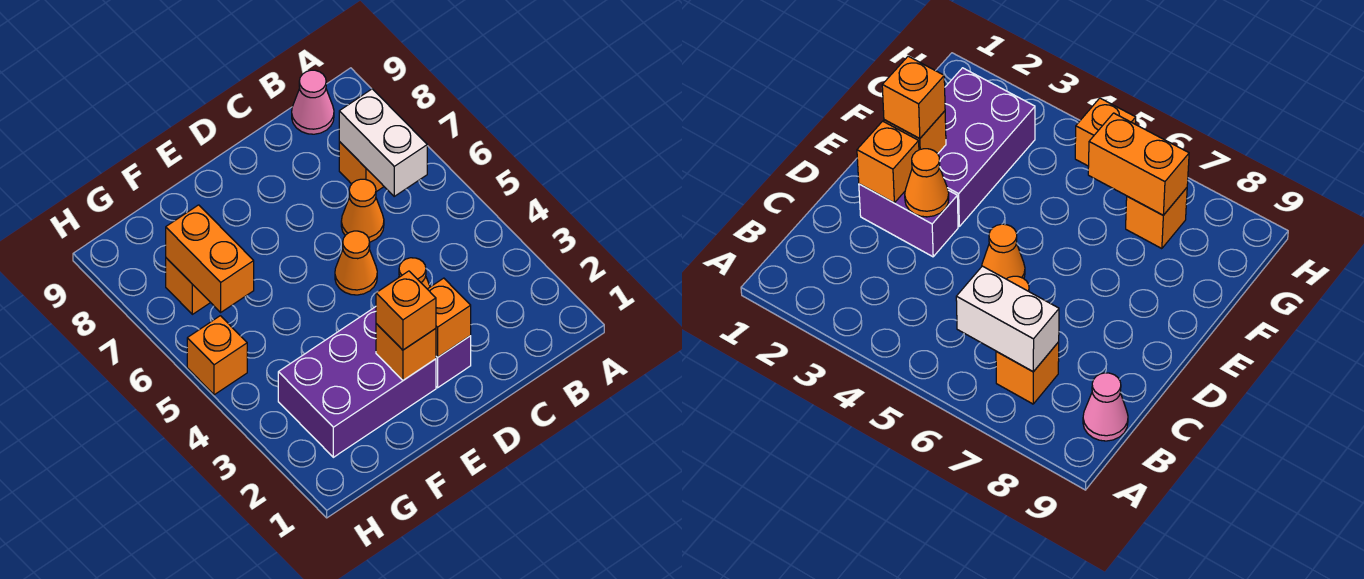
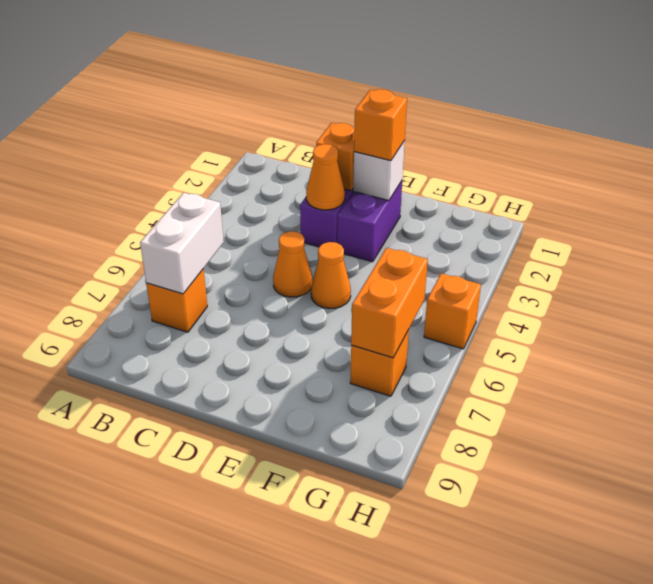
pink 1x1 cone [292,70,334,134] -> none
orange 1x1 cone [341,179,384,242] -> orange 1x1 cone moved to [311,242,351,309]
purple 2x3 brick [278,307,436,457] -> purple 1x2 brick [337,181,402,262]
orange 1x1 brick [376,324,436,380] -> white 1x1 brick [353,141,405,201]

